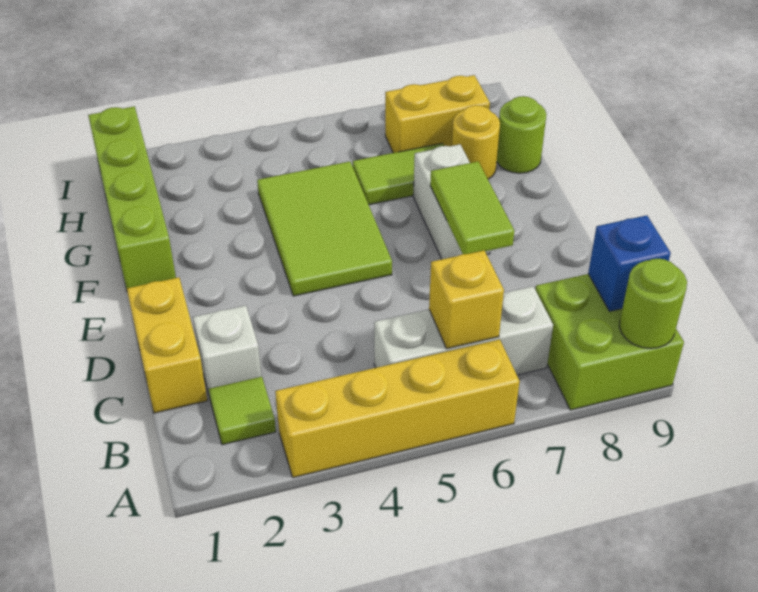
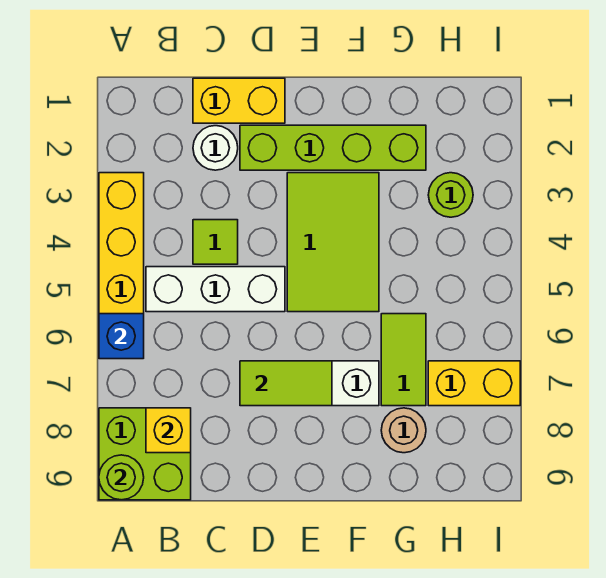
lime 1x1 tile [209,377,276,445] -> lime 1x1 tile moved to [193,220,238,264]
white 1x3 brick [374,286,553,375] -> white 1x3 brick turned to [146,267,285,312]
yellow 1x1 brick [429,250,504,349] -> yellow 1x1 brick moved to [146,408,191,453]
blue 1x1 brick [588,215,671,311] -> blue 1x1 brick moved to [99,314,144,359]
white 1x1 brick [193,305,262,397] -> white 1x1 round brick [193,126,238,170]
lime 2x3 tile [257,162,392,296] -> lime 2x3 tile turned to [287,173,379,312]
lime 1x4 brick [88,106,176,289] -> lime 1x4 brick moved to [240,125,426,170]
yellow 1x1 round brick [452,105,500,179] -> tan 1x1 round brick [381,408,426,453]
lime 1x1 round brick [497,96,546,173] -> lime 1x1 round brick moved to [428,173,473,217]
yellow 1x2 brick [385,75,490,153] -> yellow 1x2 brick turned to [428,361,520,406]

